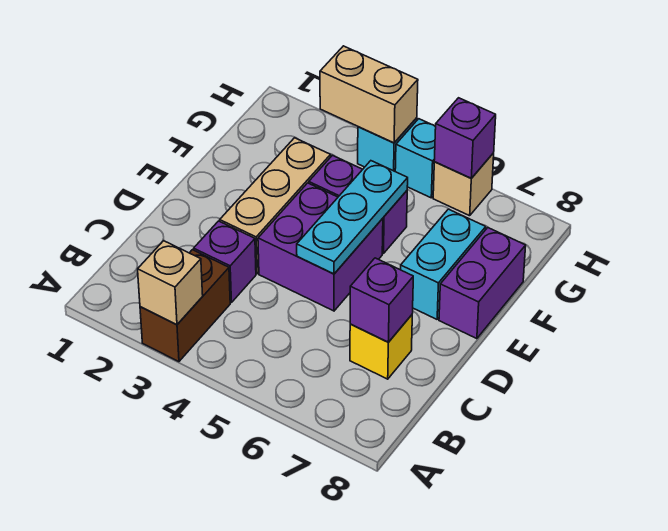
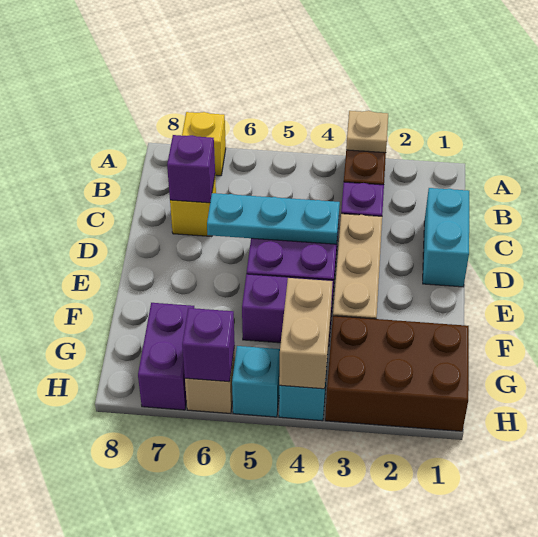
tan 1x1 brick [138,241,203,325] -> tan 1x1 plate [346,111,388,153]
none -> yellow 1x1 brick [182,112,226,176]
cyan 1x3 plate [297,161,408,274] -> cyan 1x3 plate turned to [207,193,340,244]
cyan 1x2 brick [401,209,486,319] -> cyan 1x2 brick moved to [423,188,469,287]
purple 1x2 brick [439,228,526,339] -> purple 1x2 brick moved to [138,303,194,410]
none -> brown 2x3 brick [325,316,469,431]
tan 1x2 brick [320,46,418,143] -> tan 1x2 brick turned to [279,278,333,389]

